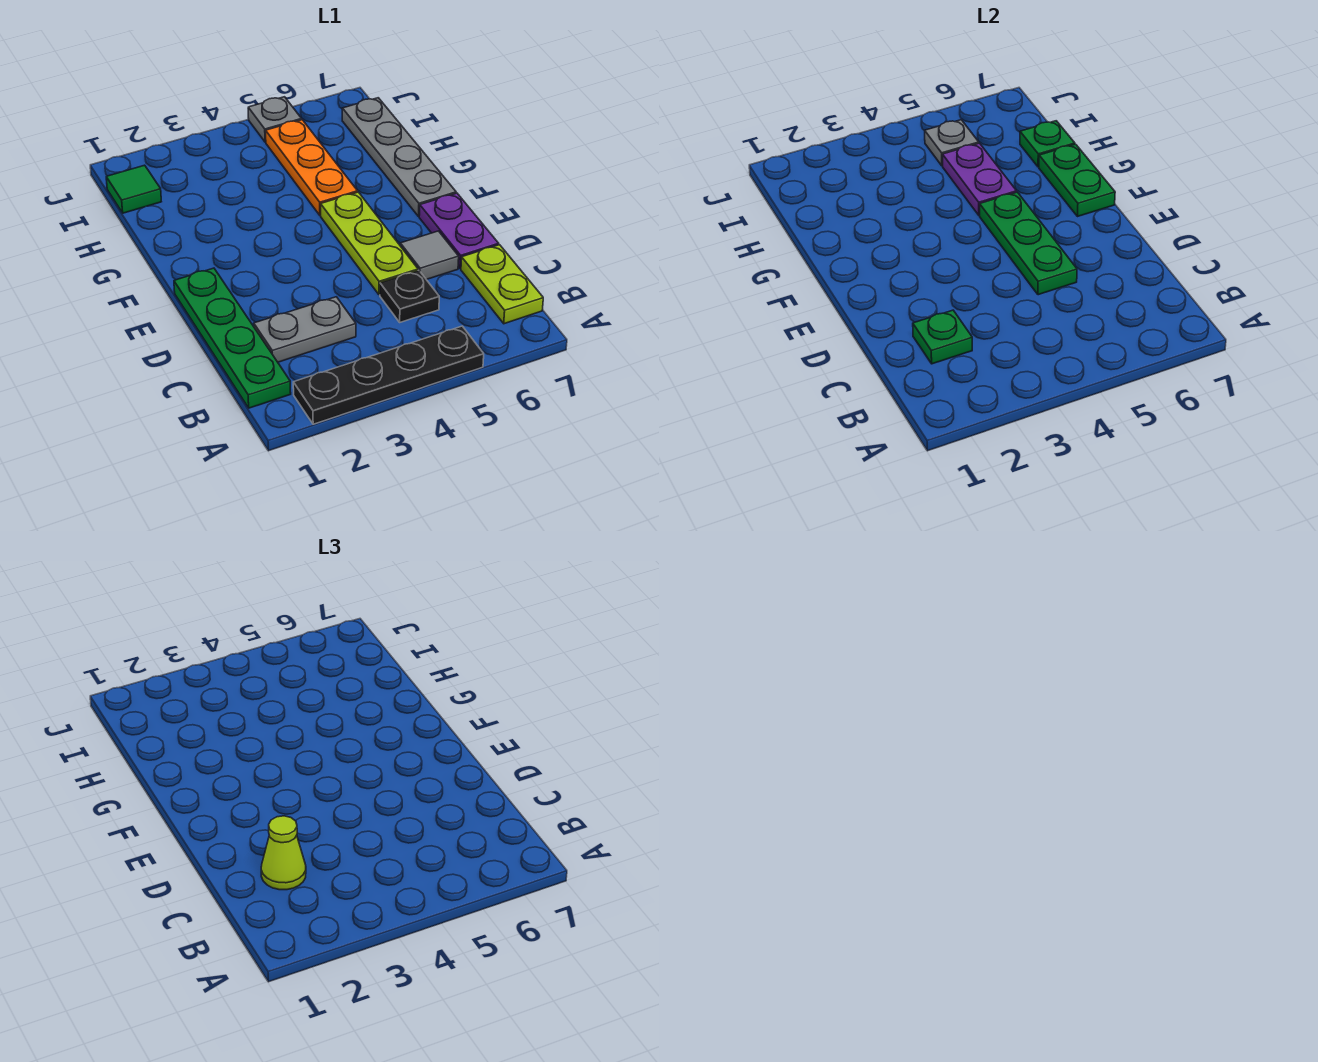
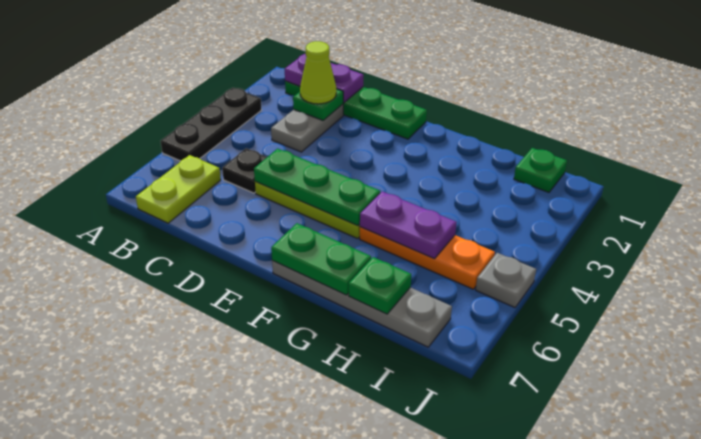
black 1x4 plate [293,326,484,424] -> black 1x3 plate [161,88,261,161]
lime 1x2 plate [461,245,543,324] -> lime 1x2 plate turned to [136,155,221,223]
grey 1x1 tile [400,231,459,280] -> none
purple 1x2 plate [419,193,499,269] -> purple 1x2 plate moved to [285,54,363,103]
green 1x1 tile [106,165,161,213] -> green 1x1 plate [514,148,567,192]
grey 1x1 plate [925,120,979,166] -> none

